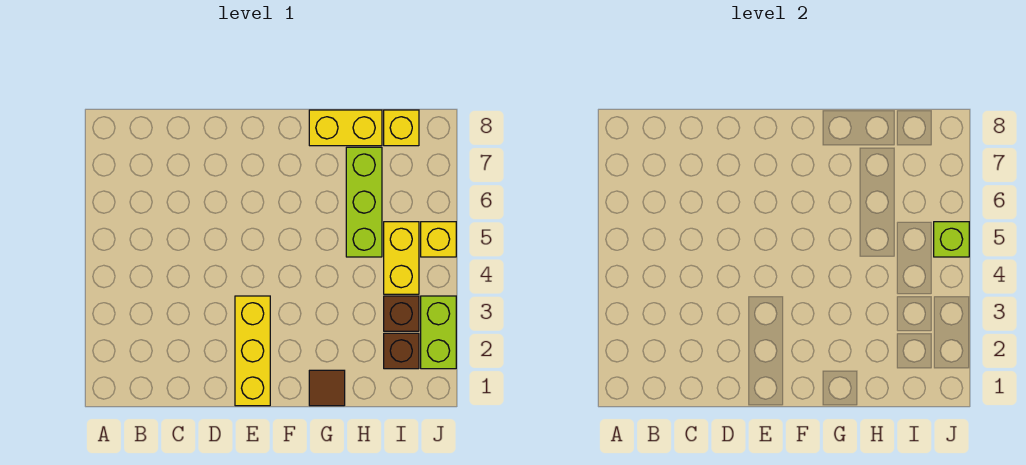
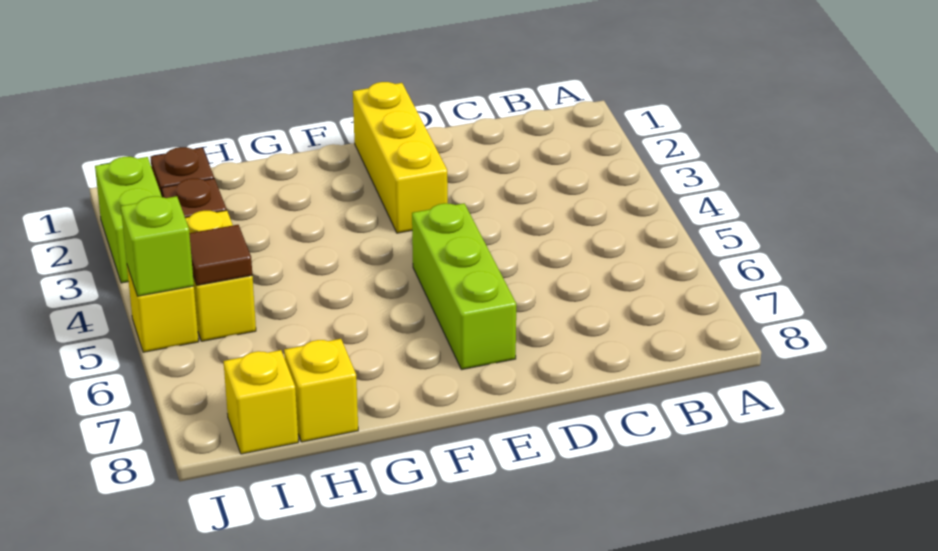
brown 1x1 tile [309,370,345,406] -> brown 1x1 tile moved to [189,225,252,285]
yellow 1x2 brick [309,110,382,146] -> yellow 1x1 brick [284,339,358,442]
lime 1x3 brick [346,147,382,257] -> lime 1x3 brick moved to [412,203,516,370]

